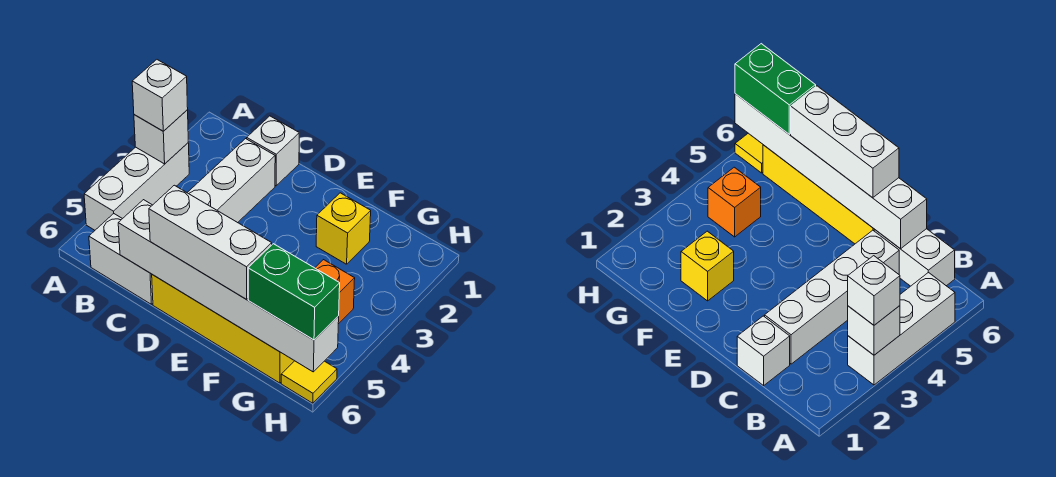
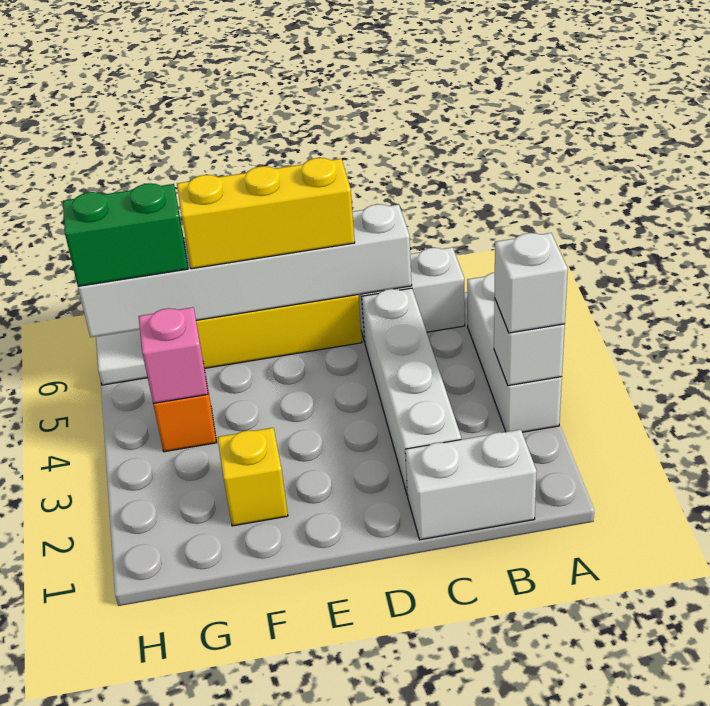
white 1x1 brick [247,116,299,186] -> white 1x2 brick [405,429,537,540]
white 1x3 brick [149,185,272,299] -> yellow 1x3 brick [177,158,355,269]
none -> pink 1x1 brick [139,307,208,403]
yellow 1x1 tile [281,361,337,403] -> white 1x1 tile [96,330,148,385]

